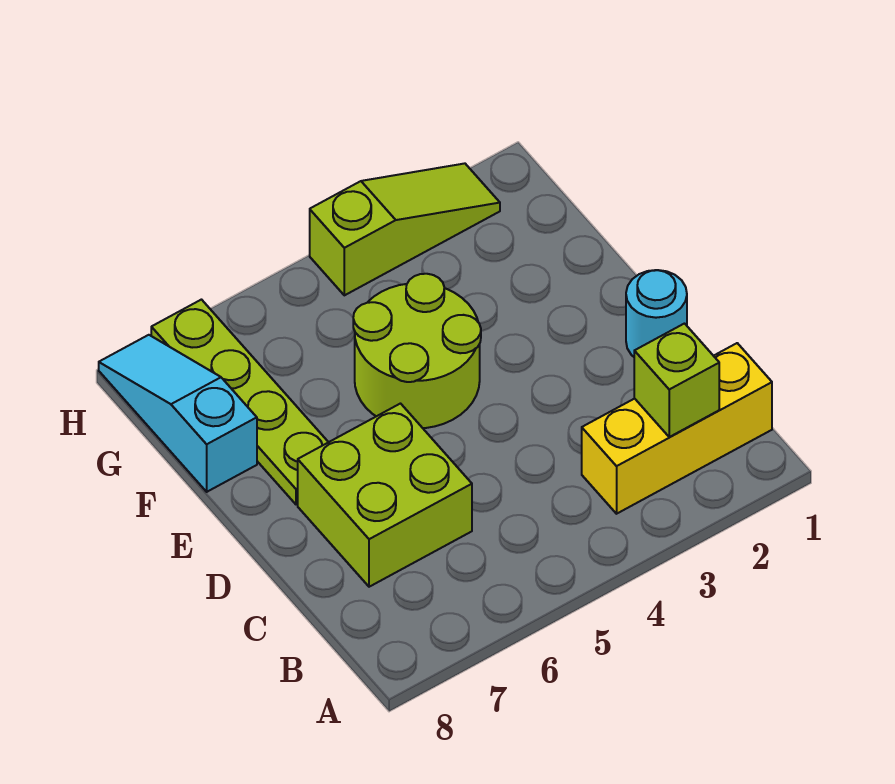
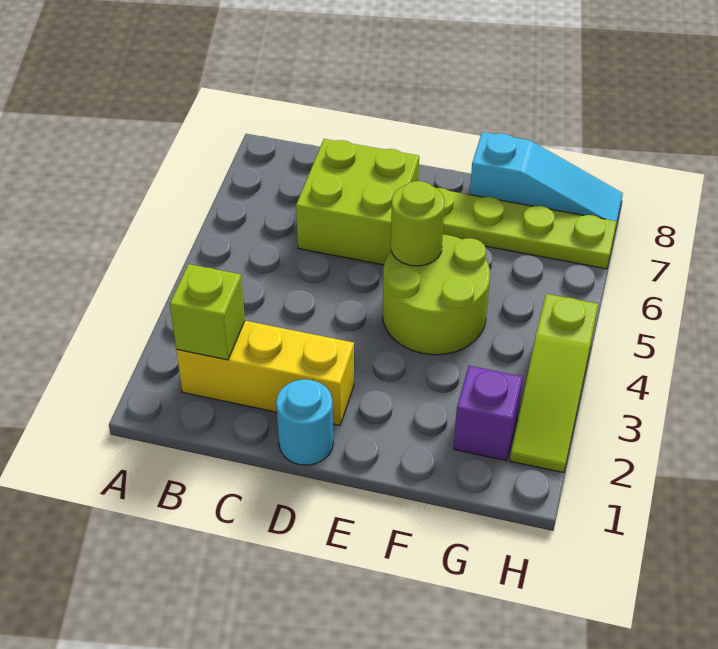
yellow 1x3 brick [582,343,772,514] -> yellow 1x3 brick turned to [176,321,354,425]
none -> lime 1x1 round brick [391,181,445,266]
none -> purple 1x1 brick [453,366,523,461]

